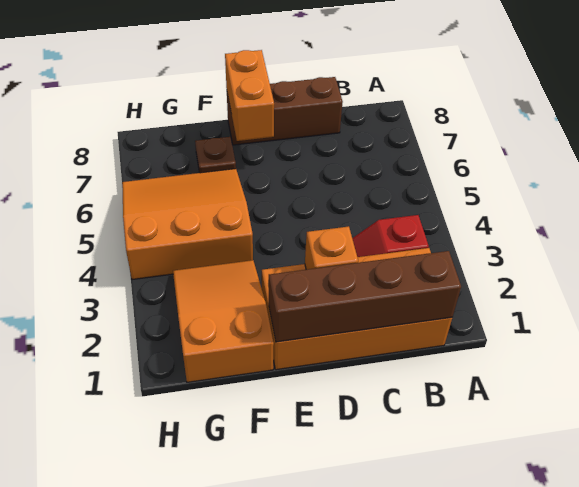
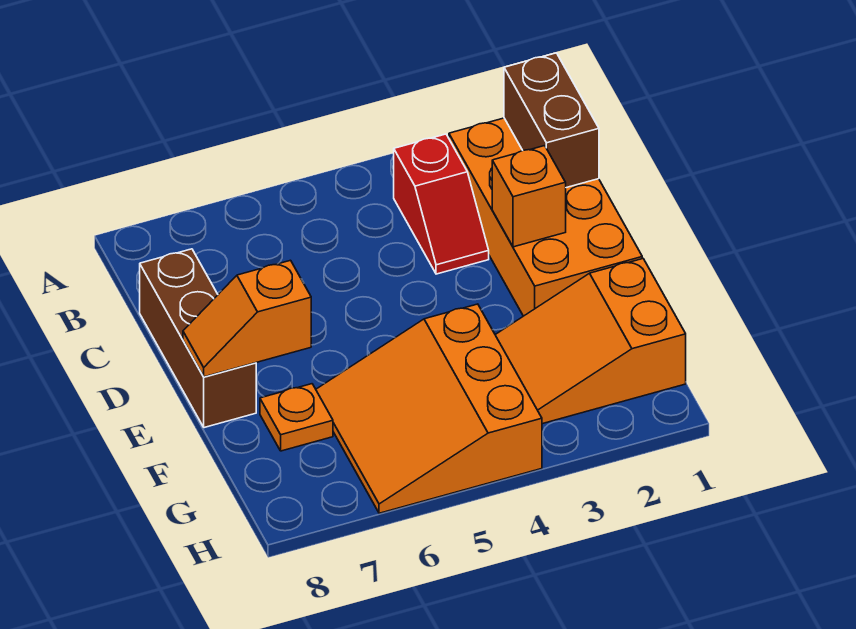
brown 1x4 brick [269,251,461,342] -> brown 1x2 brick [504,53,599,188]
orange 1x2 brick [225,50,274,141] -> orange 1x2 slope [183,260,311,377]
brown 1x1 plate [195,137,236,173] -> orange 1x1 plate [260,384,333,451]

